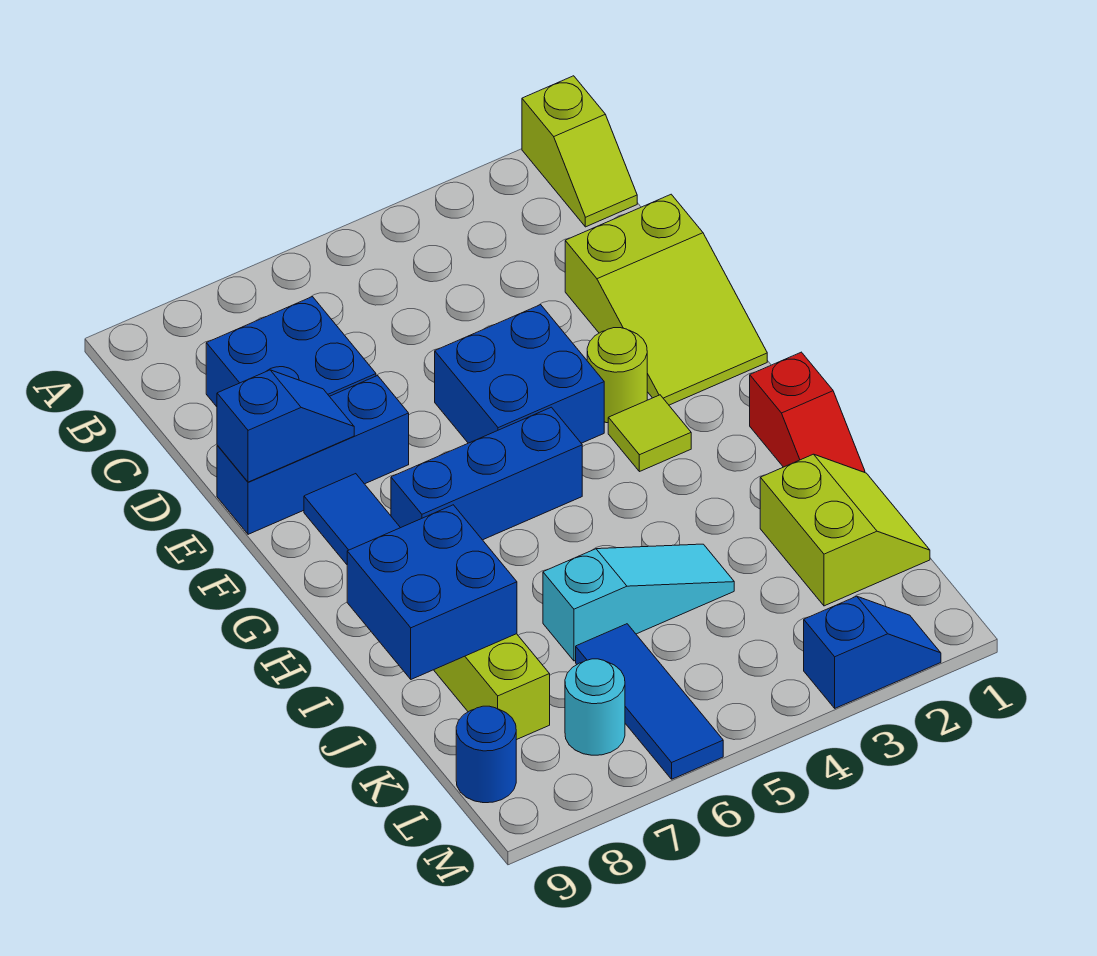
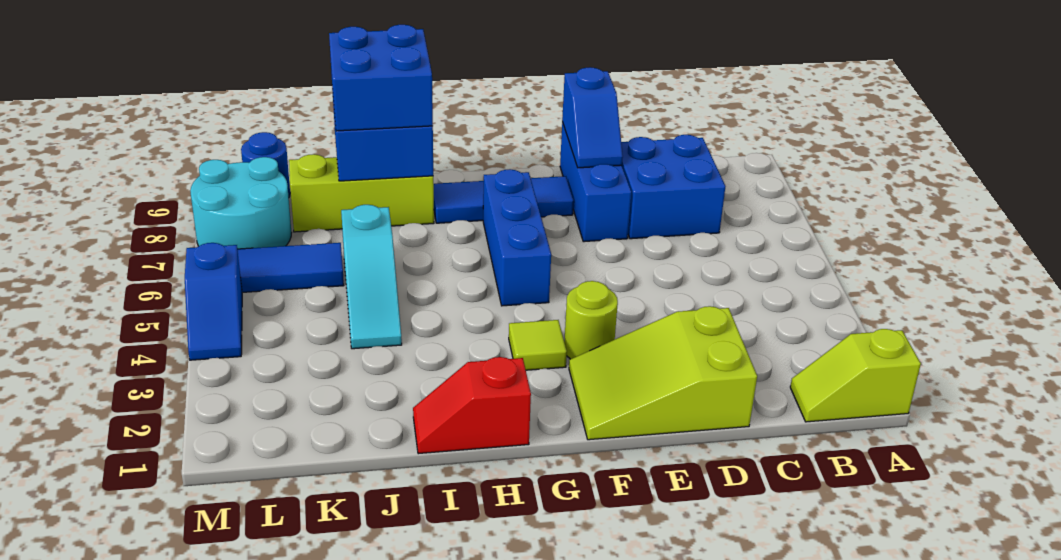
blue 2x2 brick [435,305,604,443] -> blue 2x2 brick moved to [329,25,433,131]
lime 2x2 slope [760,454,930,606] -> none
cyan 1x1 round brick [565,659,625,755] -> cyan 2x2 round brick [190,157,292,249]
blue 1x2 slope [804,596,941,708] -> blue 1x2 slope moved to [185,243,242,360]

